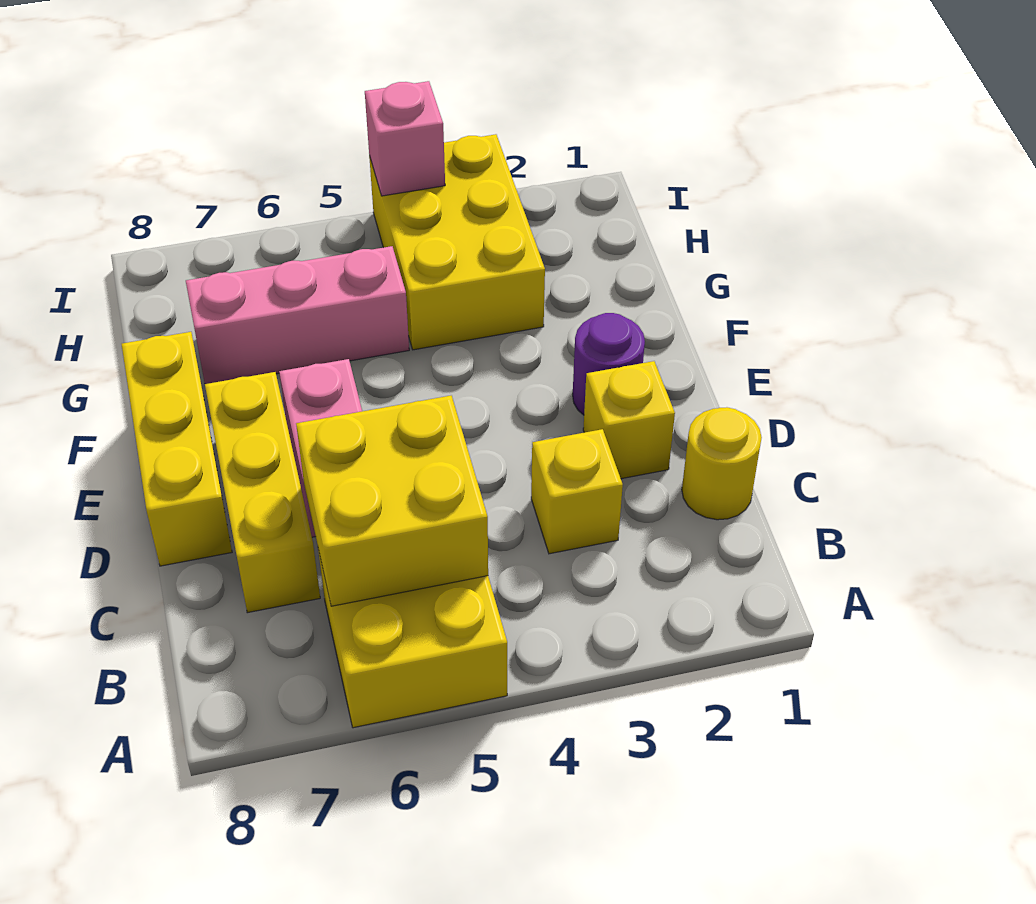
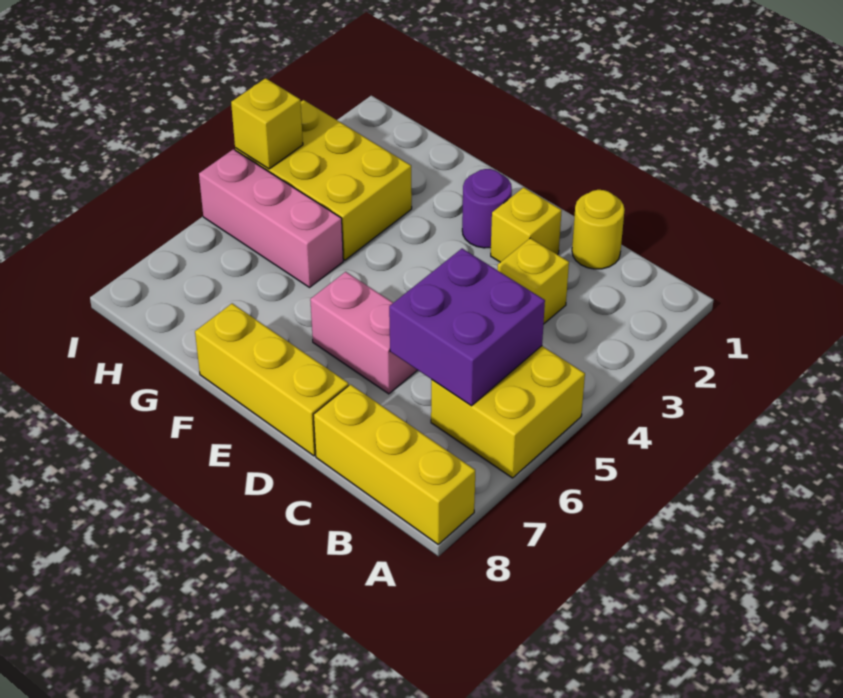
yellow 2x2 brick [296,396,488,606] -> purple 2x2 brick [389,249,545,406]
yellow 1x3 brick [205,372,320,613] -> yellow 1x3 brick moved to [313,384,475,544]
pink 1x3 brick [186,246,409,384] -> pink 1x3 brick turned to [199,149,343,287]
pink 1x1 brick [365,81,445,196] -> yellow 1x1 brick [231,78,303,169]

